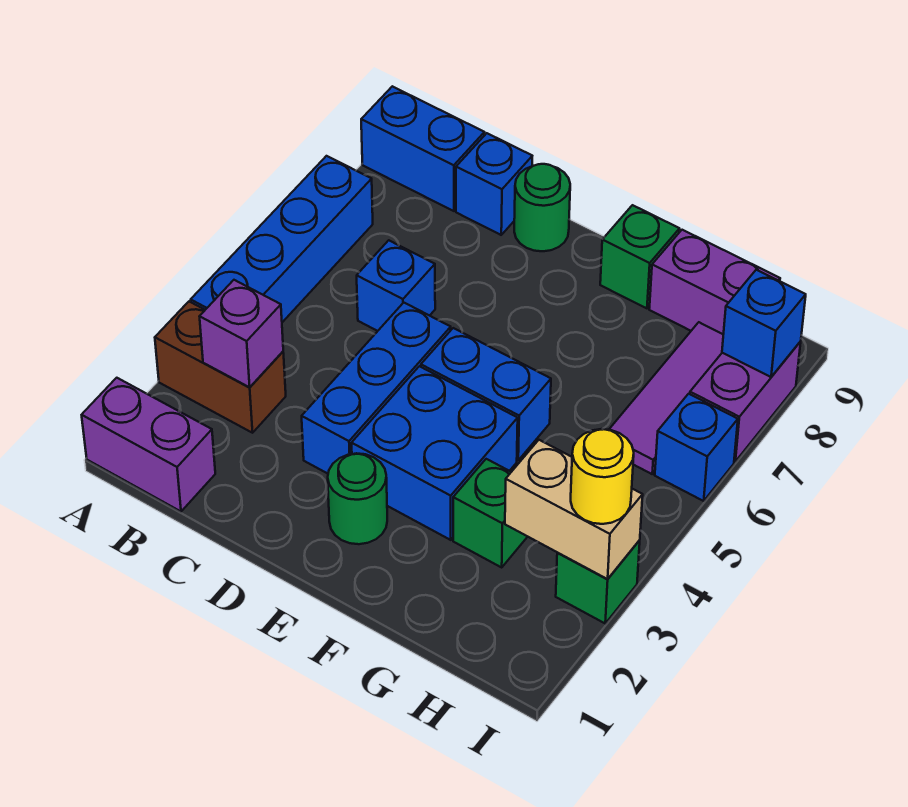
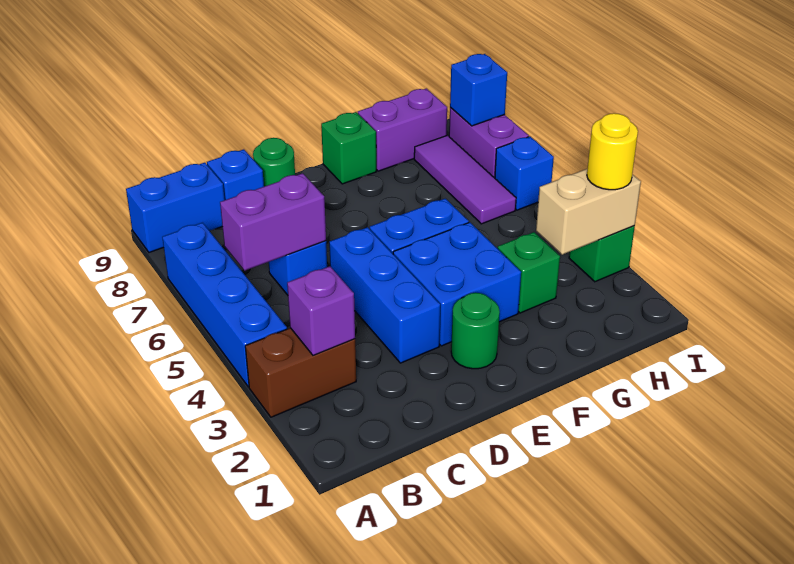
purple 1x2 brick [82,378,215,511] -> purple 1x2 brick moved to [220,173,326,271]

